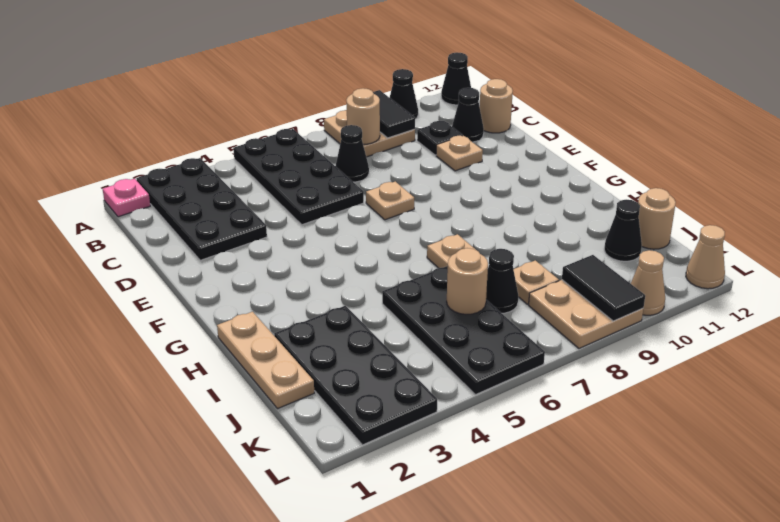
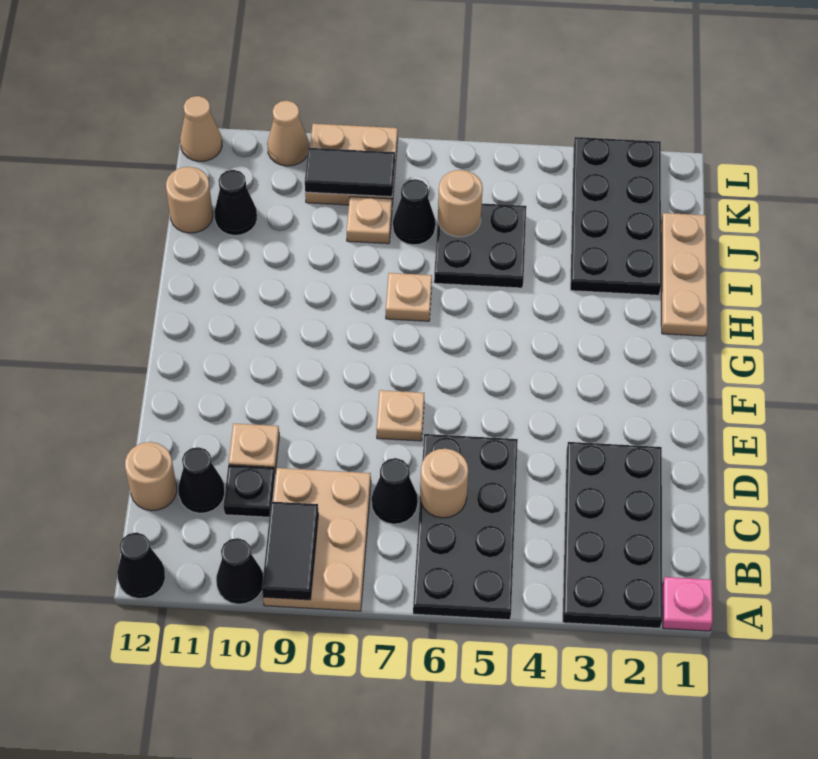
tan 2x2 plate [324,110,415,157] -> tan 2x3 plate [263,468,371,611]
tan 1x1 round brick [346,88,380,144] -> tan 1x1 round brick moved to [420,449,468,518]
black 2x4 plate [382,266,545,395] -> black 2x2 plate [434,204,526,288]
black 1x2 tile [562,255,645,321] -> black 1x2 tile turned to [305,148,395,197]

